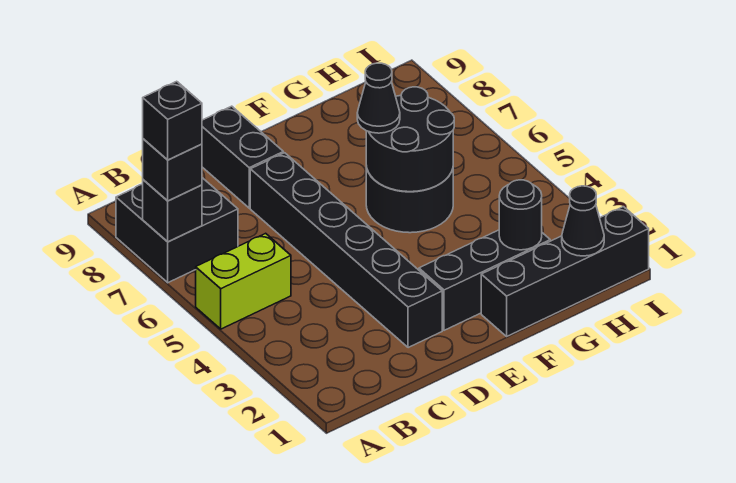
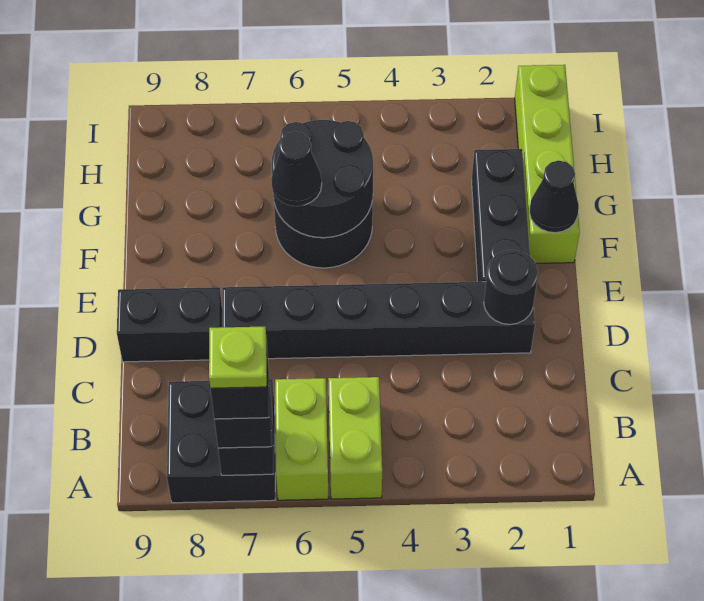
none -> lime 1x2 brick [275,378,329,500]
none -> lime 1x1 plate [209,327,267,388]
black 1x4 brick [481,207,649,336] -> lime 1x4 brick [515,65,580,263]
black 1x1 round brick [499,180,542,250] -> black 1x1 round brick moved to [484,250,538,325]
black 1x1 cone [562,186,604,256] -> black 1x1 cone moved to [529,160,579,233]

